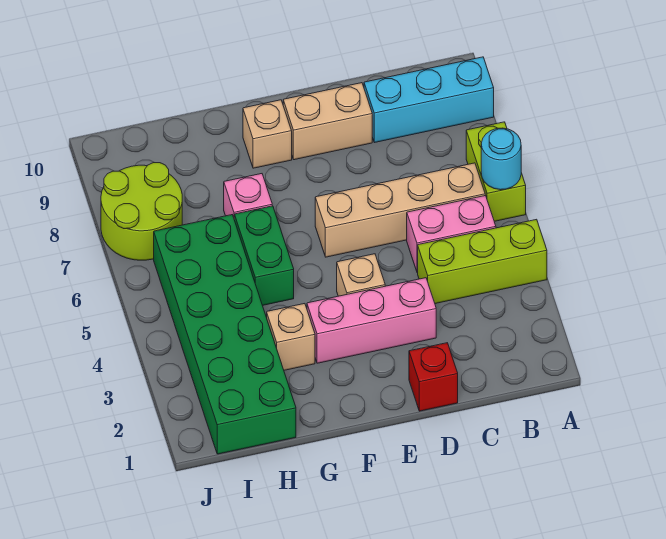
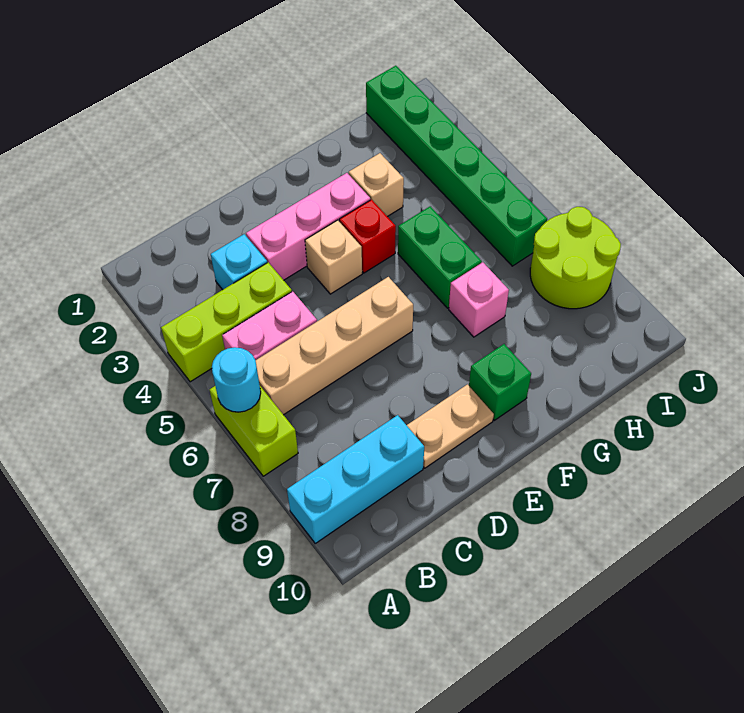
none -> cyan 1x1 brick [211,234,267,290]
red 1x1 brick [409,343,458,411] -> red 1x1 brick moved to [339,200,396,273]
tan 1x2 brick [283,83,372,160] -> tan 1x2 plate [407,384,494,468]
tan 1x1 brick [243,100,292,168] -> green 1x1 brick [469,344,531,420]
green 2x6 brick [154,215,296,454] -> green 1x6 brick [366,66,547,266]

